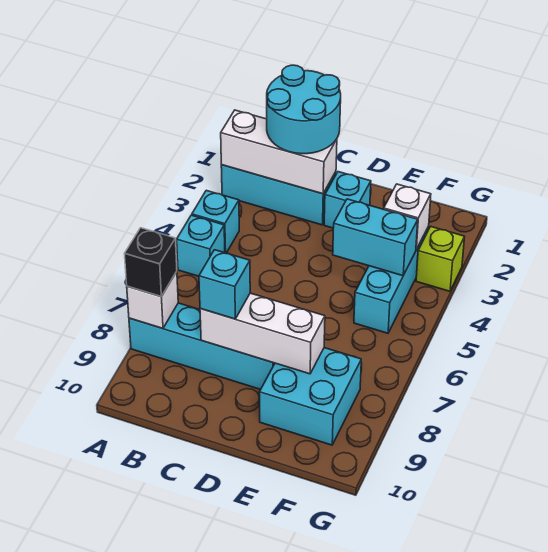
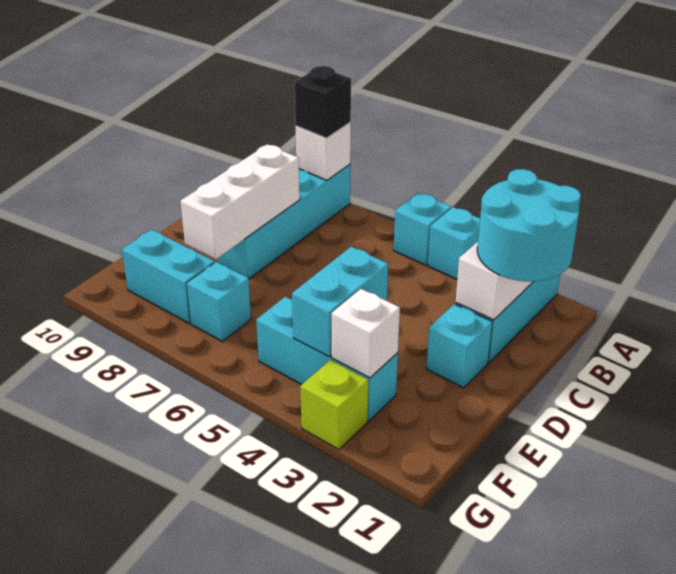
cyan 1x1 brick [199,250,250,319] -> cyan 1x1 brick moved to [187,262,251,341]
cyan 2x2 brick [259,348,361,445] -> cyan 1x2 brick [122,230,215,323]

